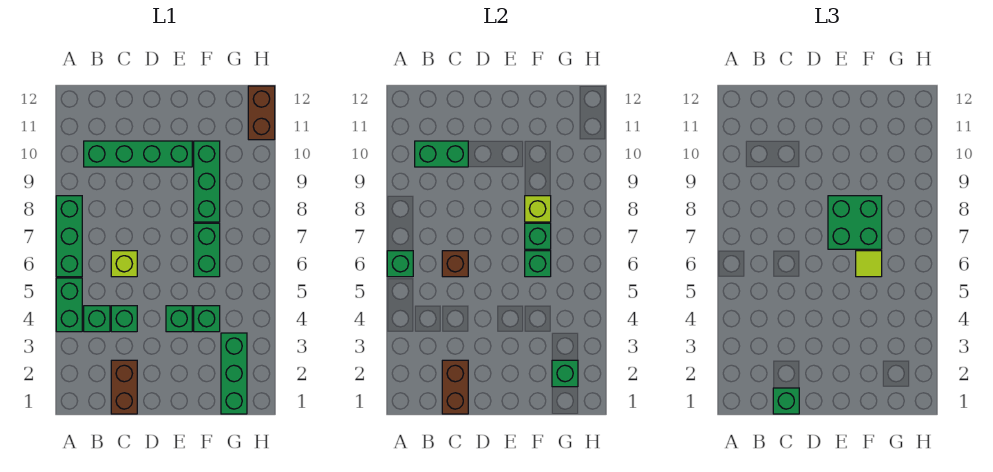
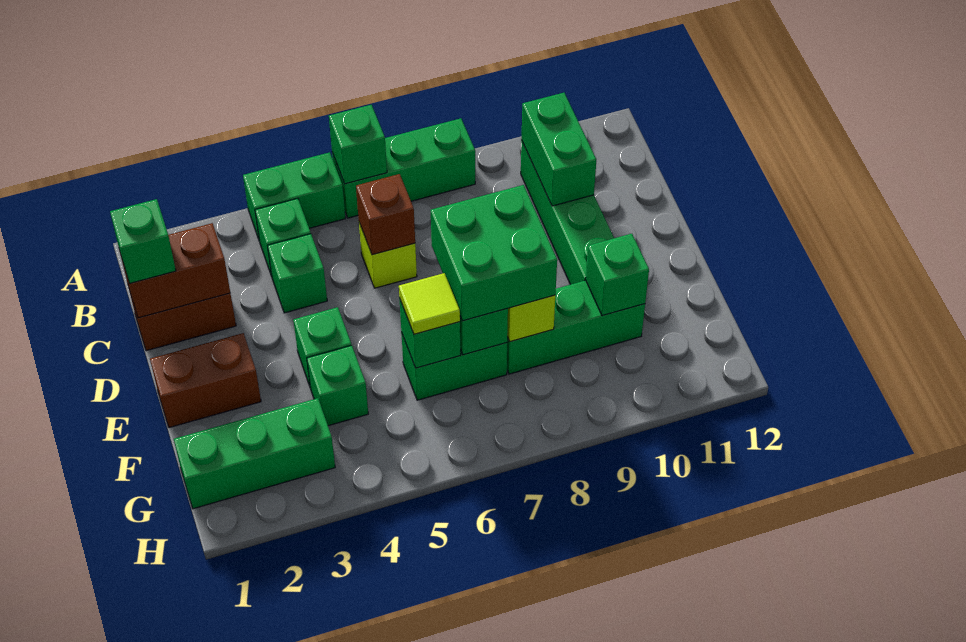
green 1x1 brick [552,360,578,387] -> green 1x1 brick moved to [586,234,649,316]
brown 1x2 brick [248,86,275,140] -> brown 1x2 brick moved to [150,333,261,428]

